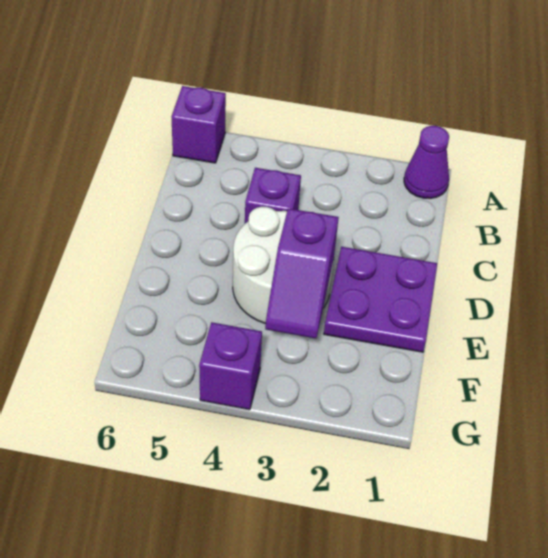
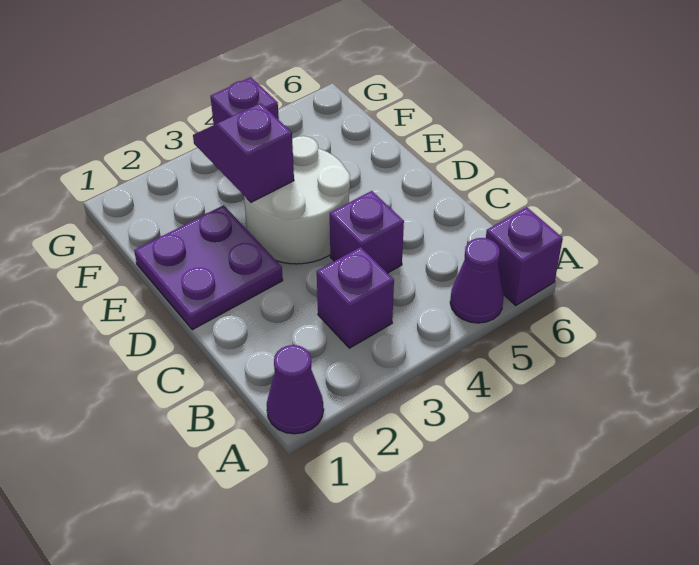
none -> purple 1x1 cone [450,238,504,323]
none -> purple 1x1 brick [317,247,394,348]

